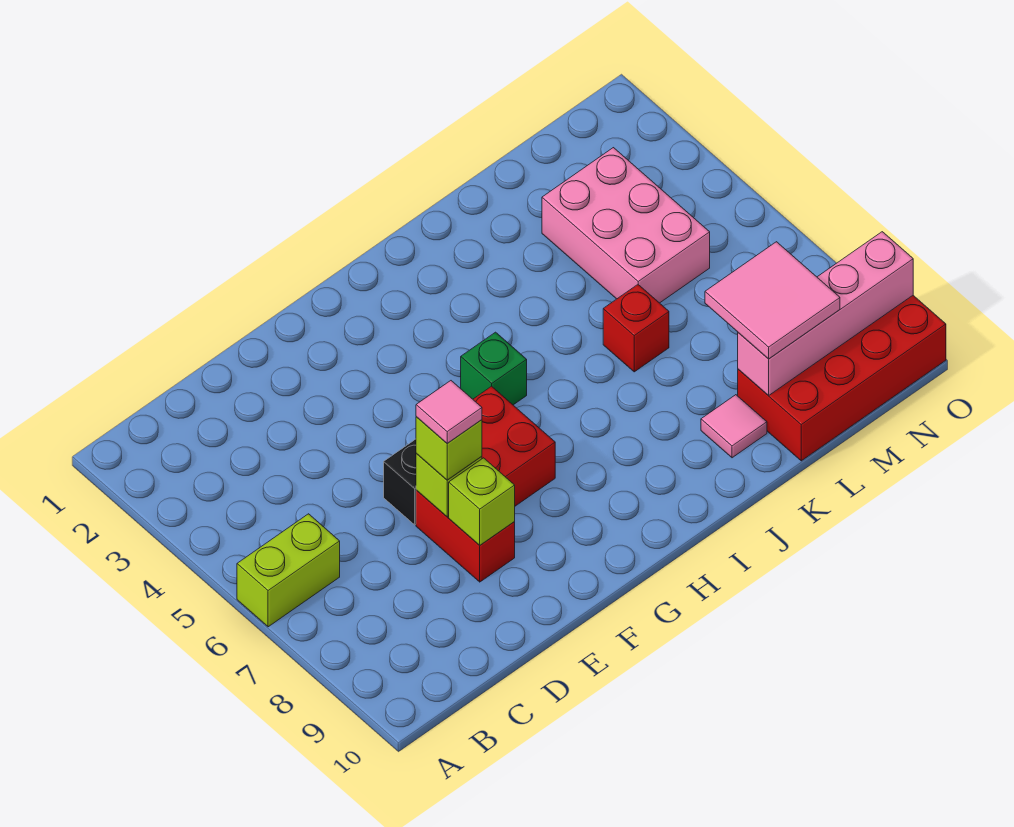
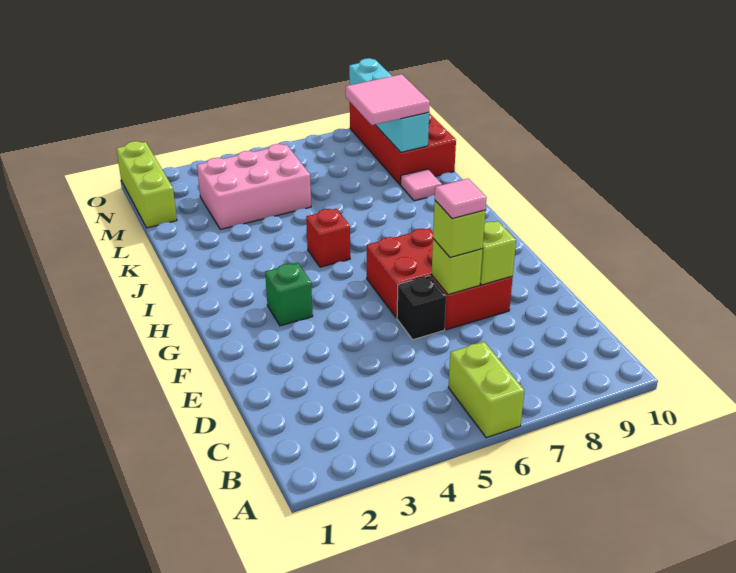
green 1x1 brick [461,332,527,405] -> green 1x1 brick moved to [265,263,313,326]
red 1x1 brick [603,285,669,372] -> red 1x1 brick moved to [306,209,350,267]
pink 1x4 brick [738,232,913,396] -> cyan 1x4 brick [349,58,429,152]
none -> lime 1x3 brick [116,141,177,228]

